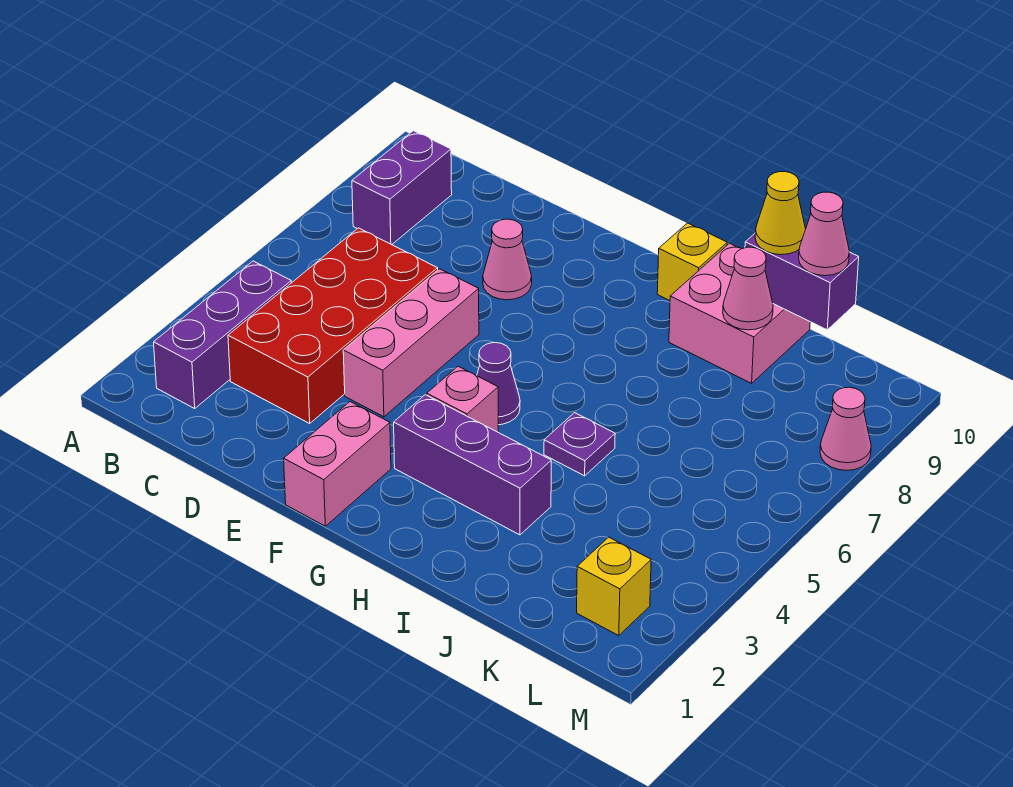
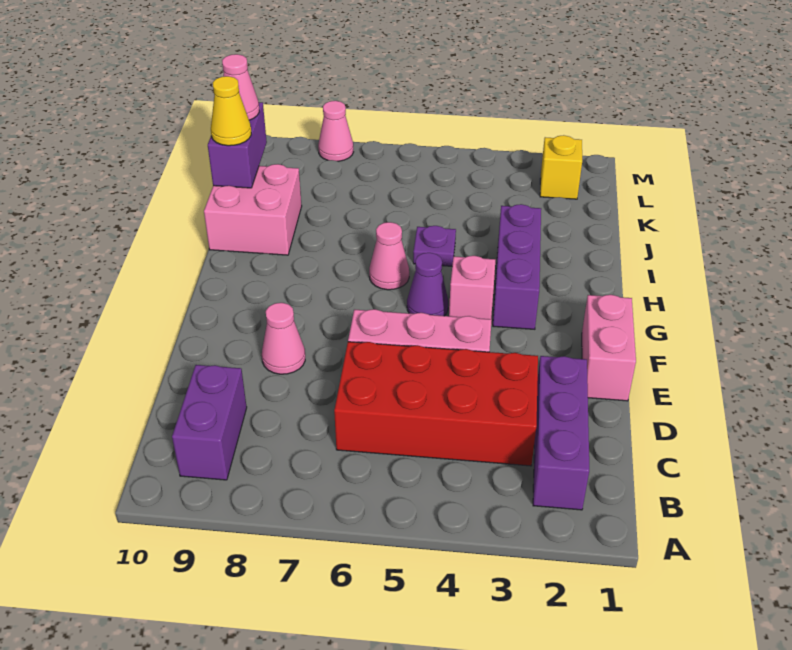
purple 1x3 brick [154,261,291,408] -> purple 1x3 brick turned to [533,356,589,510]
purple 1x2 brick [352,131,452,245] -> purple 1x2 brick turned to [172,365,247,480]
pink 1x2 brick [284,402,391,526] -> pink 1x2 brick turned to [582,295,636,401]
yellow 1x1 brick [657,223,727,301] -> none
pink 1x1 cone [723,247,773,330] -> pink 1x1 cone moved to [369,222,409,290]

